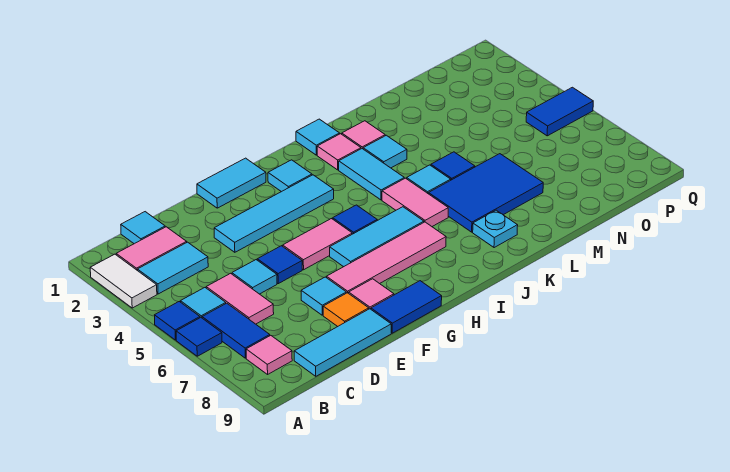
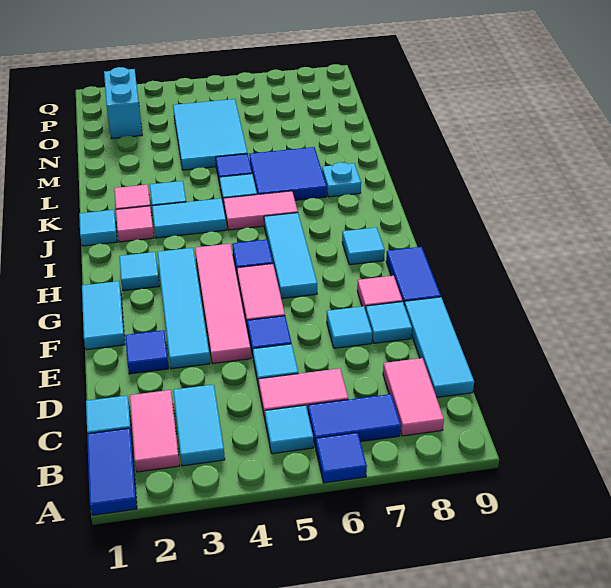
white 1x2 tile [90,254,157,308] -> none
blue 1x1 tile [155,302,200,340] -> blue 1x1 tile moved to [125,330,169,374]
pink 1x1 tile [246,335,292,374] -> pink 1x2 tile [383,358,444,436]
orange 1x1 tile [323,293,369,327] -> cyan 1x1 tile [366,302,412,343]
pink 1x4 tile [327,222,446,293] -> pink 1x4 tile moved to [195,244,251,364]
none -> cyan 1x1 tile [342,227,385,265]
blue 2x3 tile [429,154,543,232] -> blue 2x2 tile [249,147,327,200]
none -> cyan 2x3 tile [173,99,248,170]
none -> cyan 1x2 brick [104,67,142,138]
blue 1x2 tile [526,87,593,136] -> blue 1x2 tile moved to [87,428,137,515]

